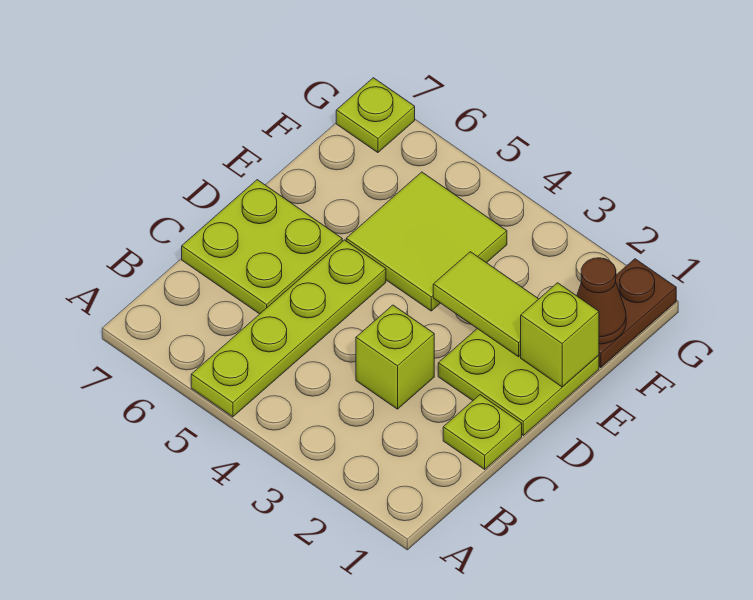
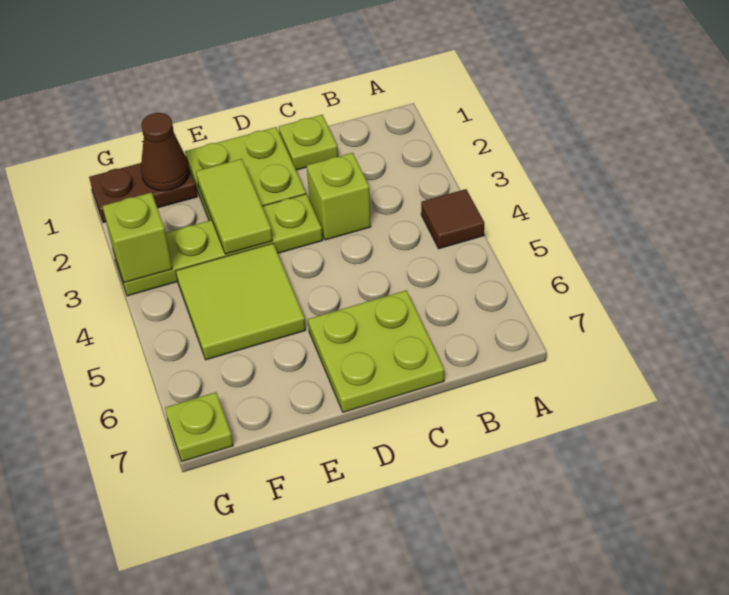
none -> brown 1x1 tile [421,189,484,249]
lime 1x4 plate [191,240,386,417] -> lime 1x4 plate moved to [113,194,323,296]
lime 1x1 brick [521,283,599,387] -> lime 1x1 brick moved to [103,193,172,283]

